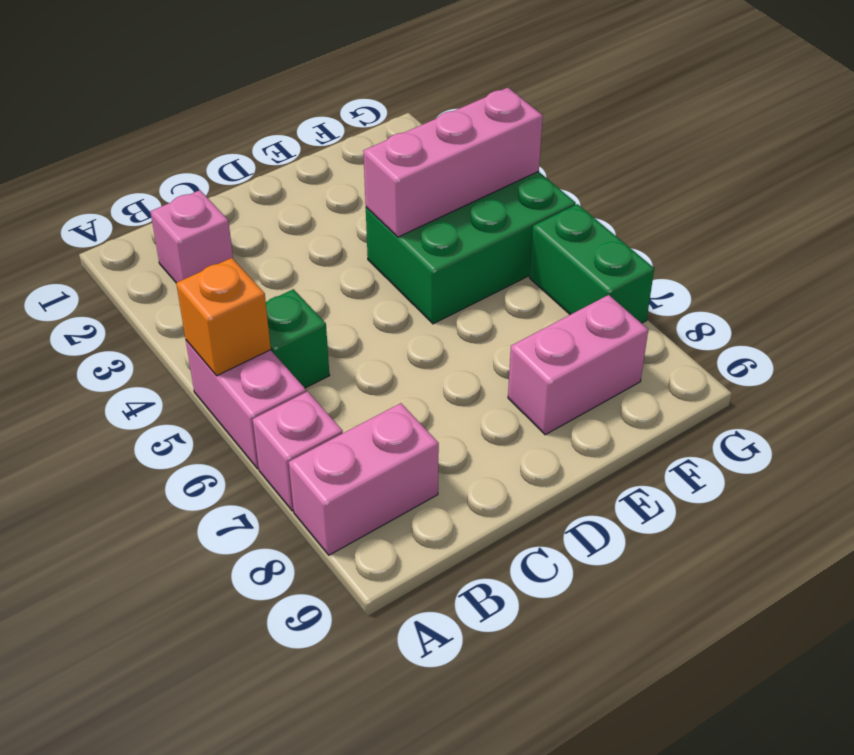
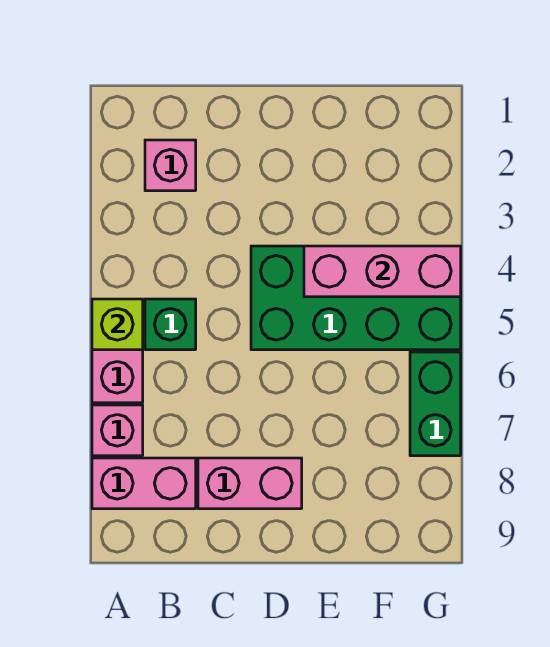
orange 1x1 brick [176,258,271,376] -> lime 1x1 brick [92,299,143,350]
green 2x3 brick [366,171,576,324] -> green 2x4 brick [251,246,461,350]
pink 1x2 brick [508,295,648,435] -> pink 1x2 brick moved to [198,458,302,509]

